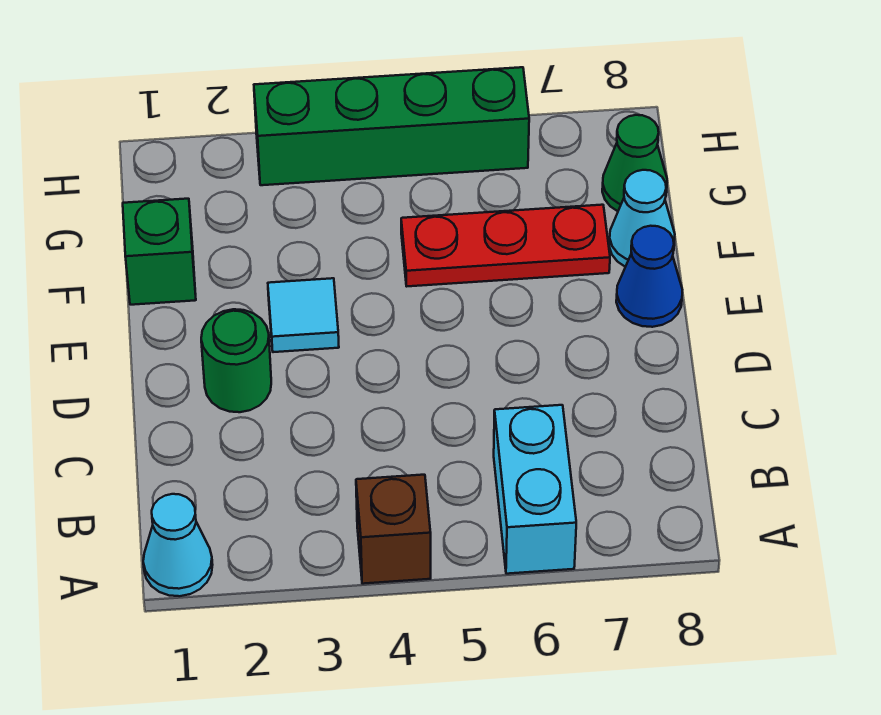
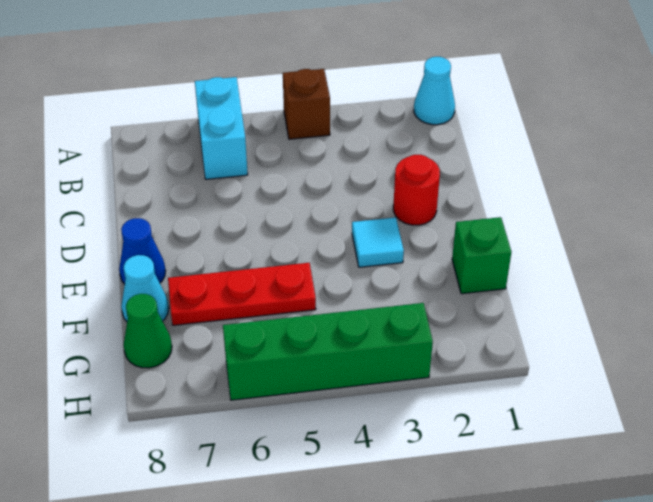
green 1x1 round brick [201,309,271,412] -> red 1x1 round brick [393,155,440,225]

